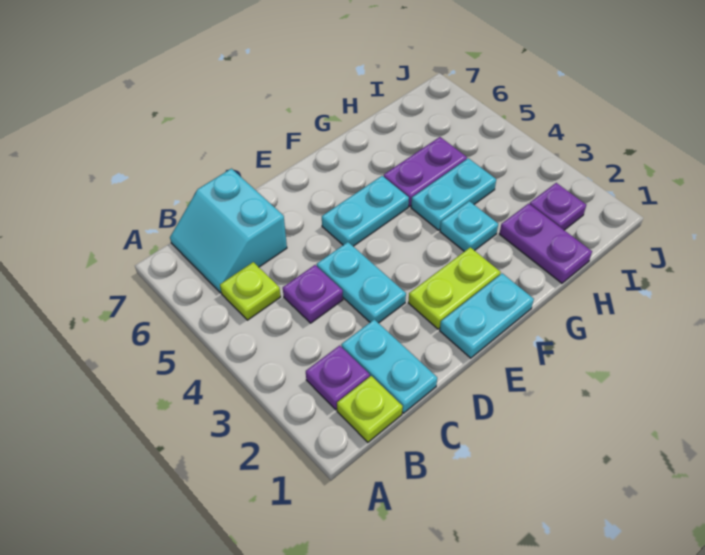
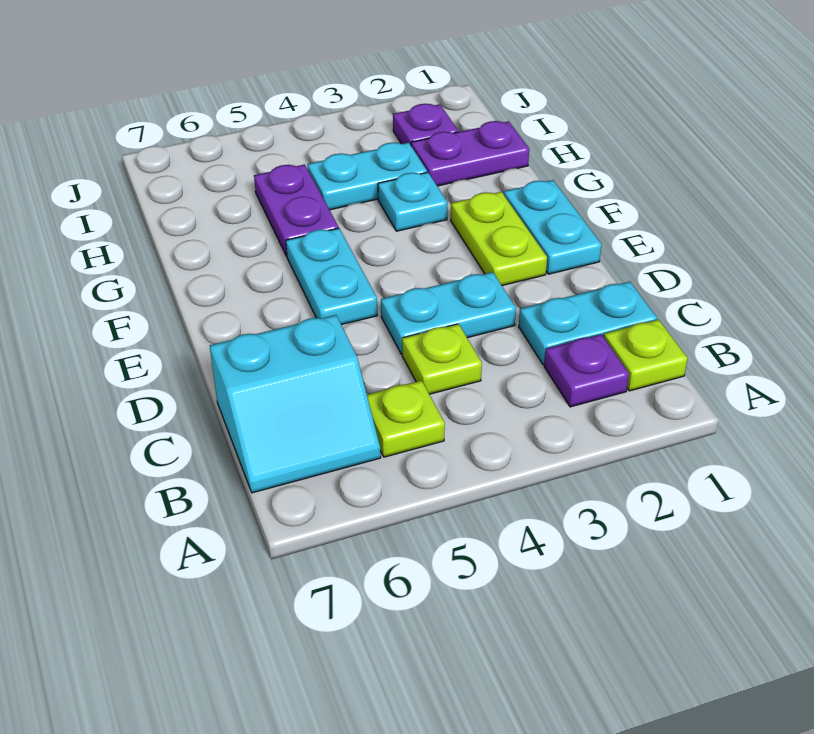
purple 1x1 plate [283,265,343,323] -> lime 1x1 plate [402,324,482,394]
cyan 1x2 plate [411,158,496,230] -> cyan 1x2 plate turned to [307,142,427,210]

